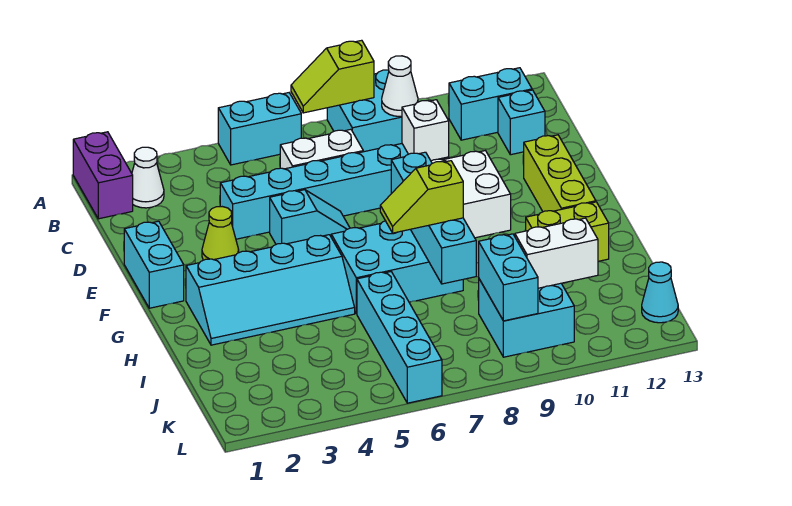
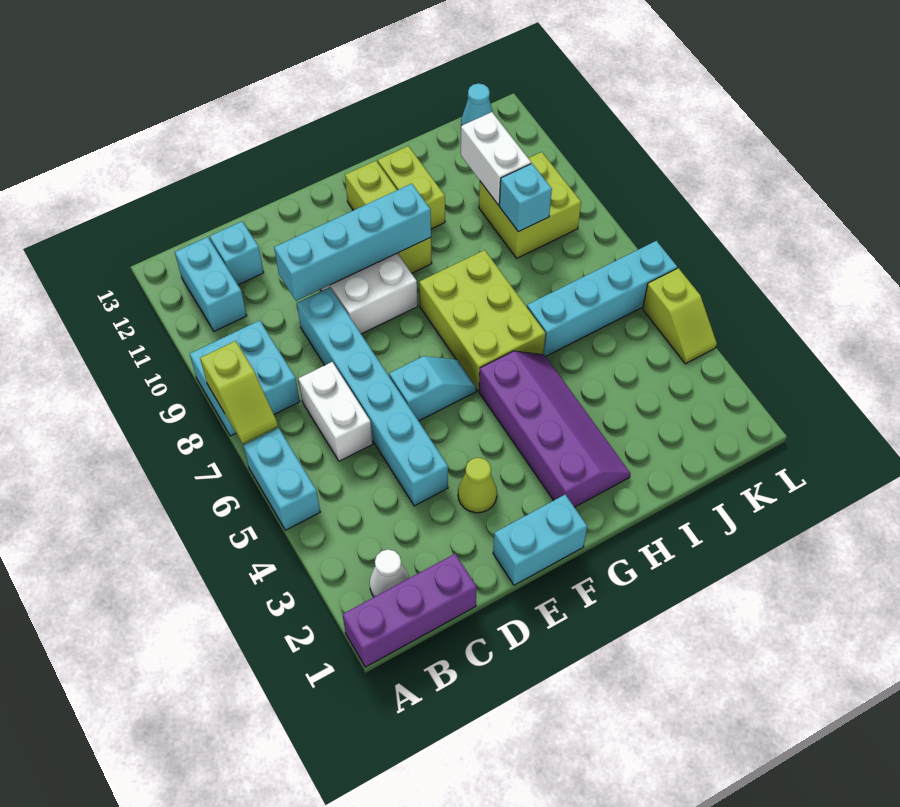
purple 1x2 brick [73,132,133,219] -> purple 1x3 brick [342,554,477,667]
white 1x1 cone [382,56,418,116] -> none
white 1x1 brick [402,100,449,161] -> none
cyan 1x2 slope [270,190,350,244] -> cyan 1x2 slope turned to [389,356,476,421]
lime 1x3 brick [524,135,596,212] -> lime 1x3 brick turned to [345,161,432,273]
cyan 1x4 brick [391,152,476,284] -> cyan 1x4 brick moved to [274,184,431,301]
cyan 2x4 slope [186,235,355,345] -> purple 2x4 slope [479,351,631,507]
cyan 2x3 brick [331,221,463,314] -> lime 2x3 brick [419,250,546,391]
lime 1x2 slope [380,161,463,233] -> lime 1x2 slope moved to [643,268,717,364]
cyan 2x2 brick [479,279,574,357] -> lime 2x2 brick [479,152,581,258]
cyan 1x2 brick [479,234,538,321] -> cyan 1x1 brick [499,164,552,232]

